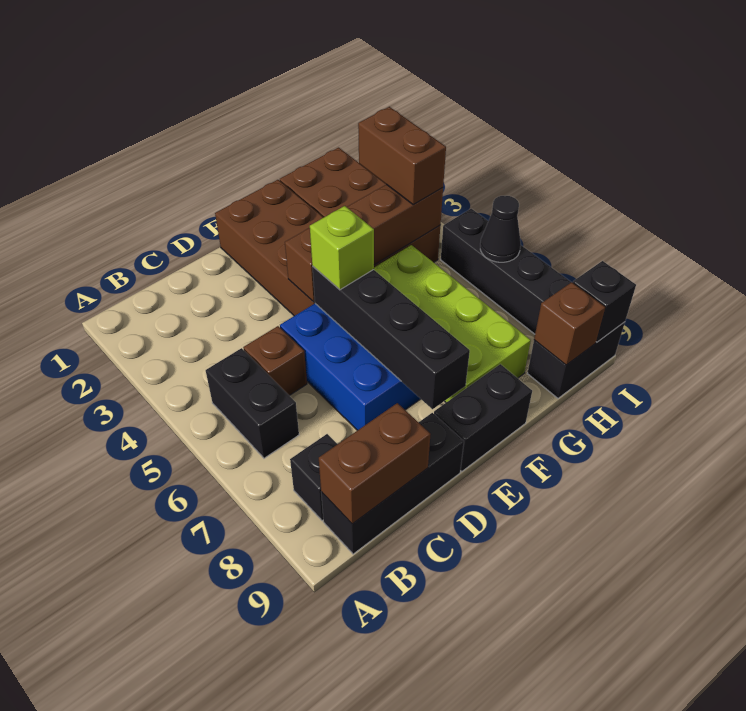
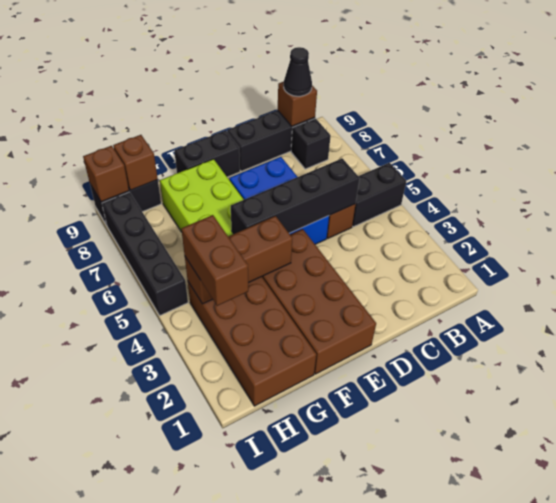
black 1x2 brick [206,348,299,458] -> black 1x2 brick turned to [352,163,406,227]
brown 1x2 brick [319,403,431,524] -> brown 1x1 brick [278,82,317,126]
brown 1x4 brick [285,184,443,302] -> brown 1x3 brick [185,216,292,304]
black 1x4 brick [312,266,470,409] -> black 1x4 brick turned to [231,158,360,234]
lime 1x1 brick [310,206,374,290] -> none
black 1x1 cone [480,196,521,262] -> black 1x1 cone moved to [284,47,312,96]
black 1x1 brick [573,261,636,342] -> brown 1x1 brick [83,146,129,202]

